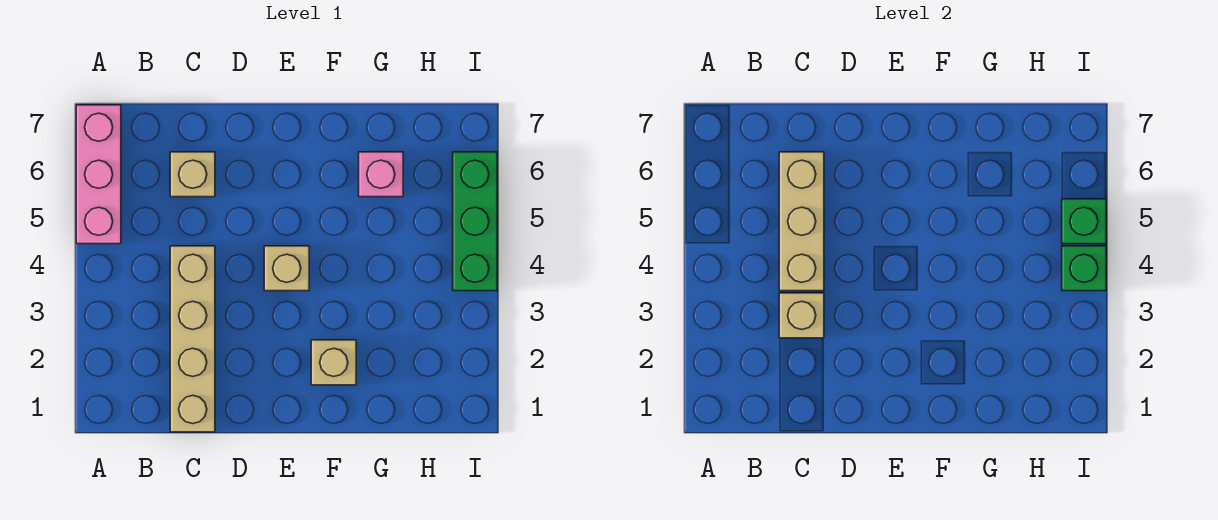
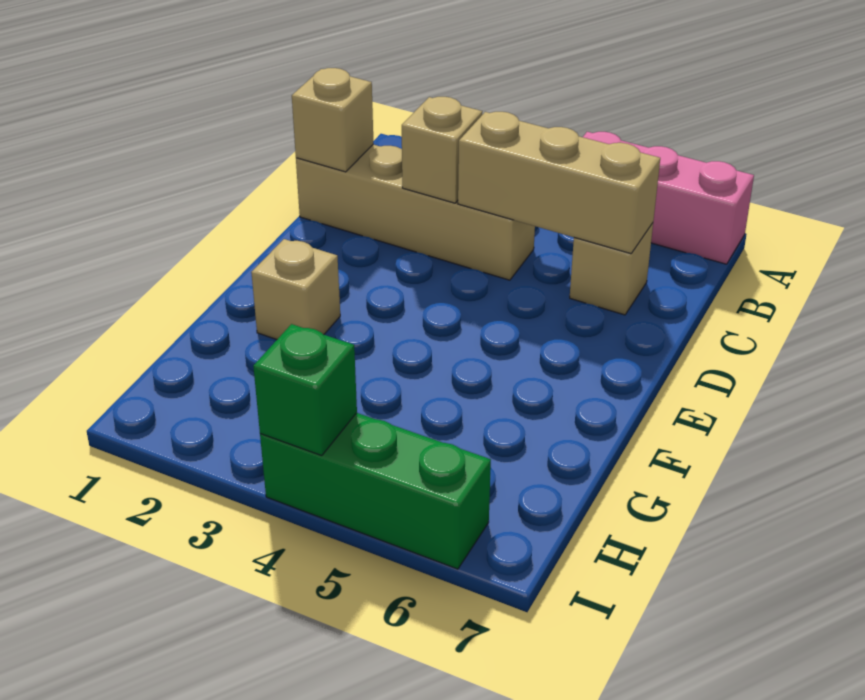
tan 1x1 brick [264,246,309,291] -> tan 1x1 brick moved to [292,68,374,172]
pink 1x1 brick [359,152,403,197] -> none
green 1x1 brick [1062,199,1106,244] -> none

